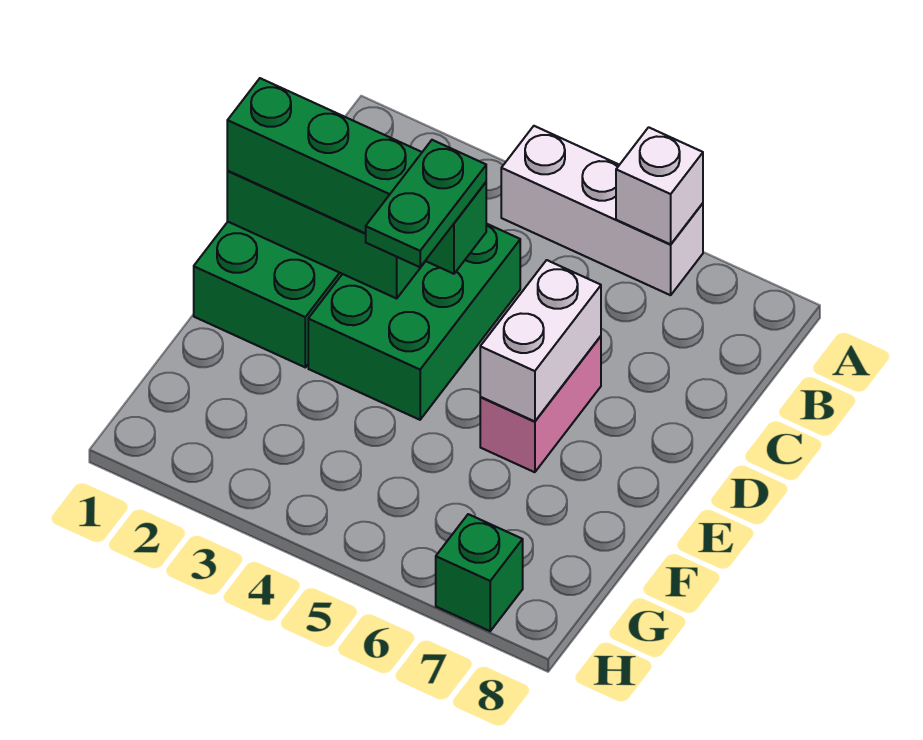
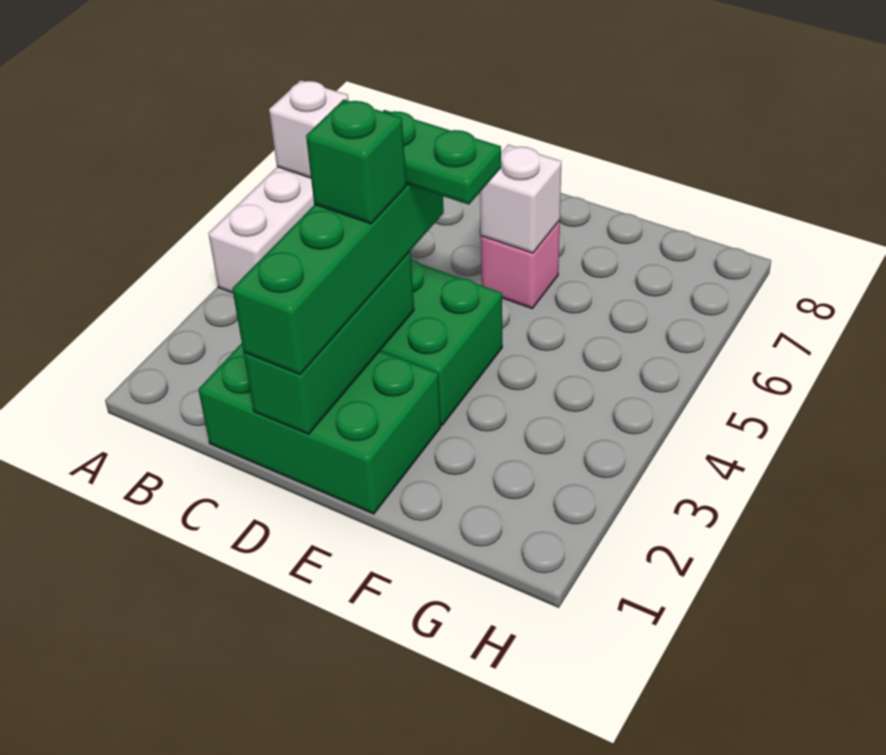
pink 1x2 brick [480,336,601,472] -> pink 1x1 brick [481,220,560,308]
white 1x2 brick [480,260,601,421] -> white 1x1 brick [480,145,561,253]
green 1x1 brick [436,514,523,631] -> green 1x1 brick moved to [306,99,406,224]

